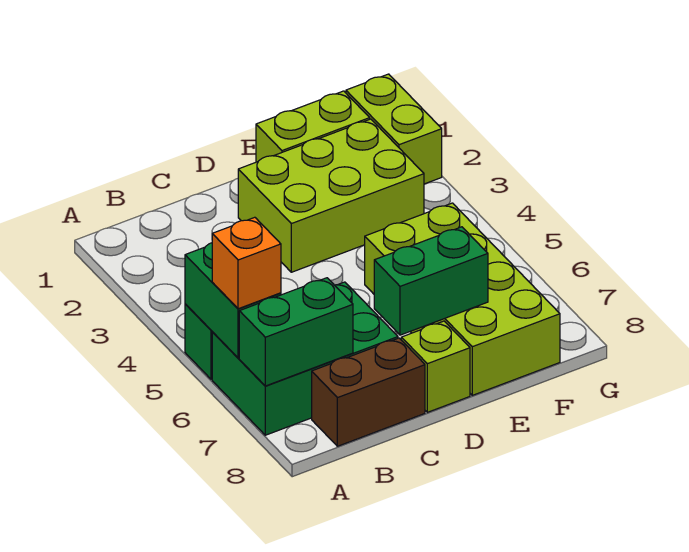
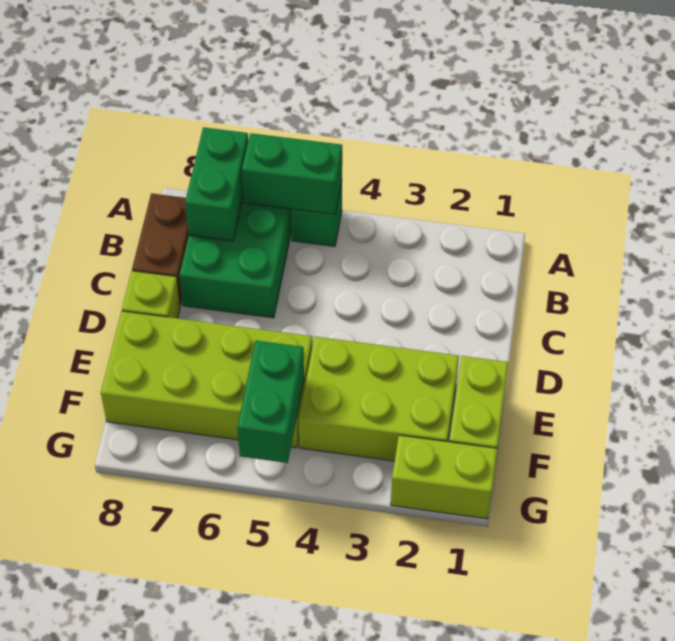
orange 1x1 brick [212,217,281,309] -> none
lime 2x3 brick [238,119,424,272] -> lime 2x3 brick turned to [299,337,459,461]
green 1x2 brick [374,227,488,335] -> green 1x2 brick moved to [237,340,304,463]

